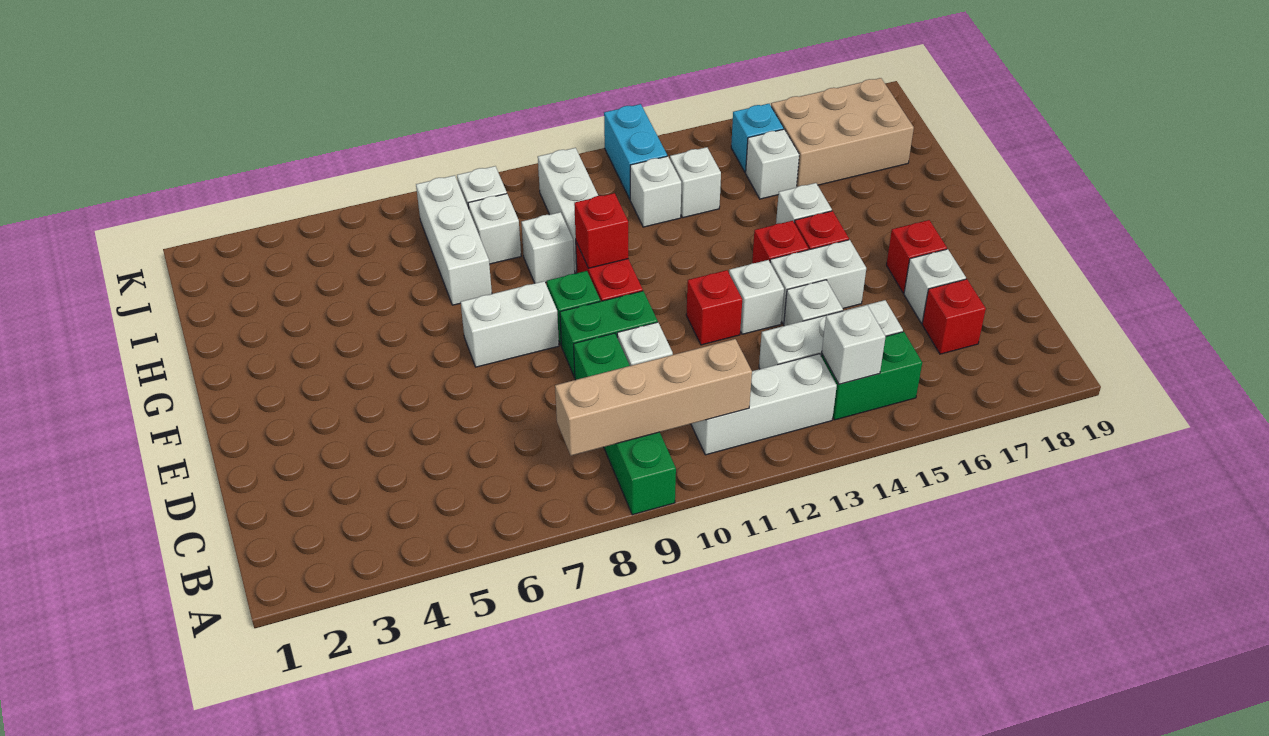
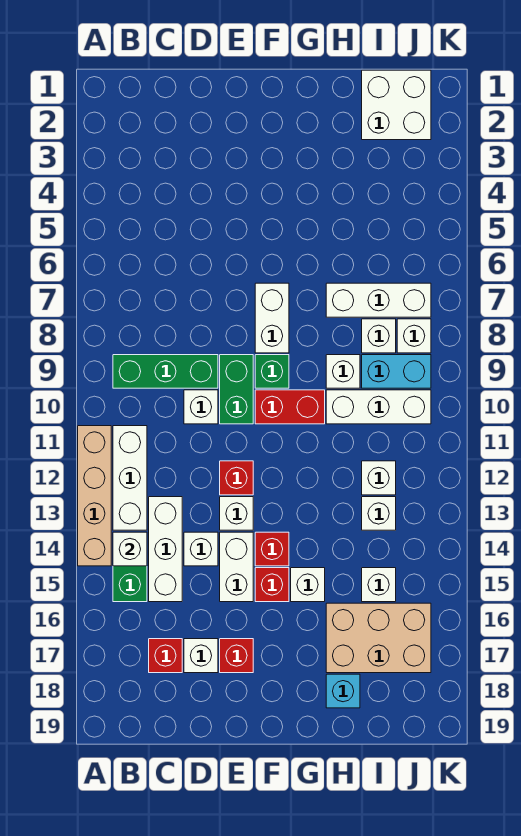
green 1x4 brick [574,333,676,515] -> green 1x3 brick [113,355,218,388]
tan 1x4 brick [555,339,752,456] -> tan 1x4 brick moved to [78,426,111,566]
red 1x1 brick [574,193,628,268] -> none
none -> white 2x2 brick [362,70,431,140]
tan 2x3 brick [771,78,914,188] -> tan 2x3 brick turned to [326,603,431,673]
cyan 1x2 brick [604,104,667,199] -> cyan 1x2 brick moved to [362,355,431,388]
cyan 1x1 brick [731,104,784,172] -> cyan 1x1 brick moved to [326,674,360,708]

